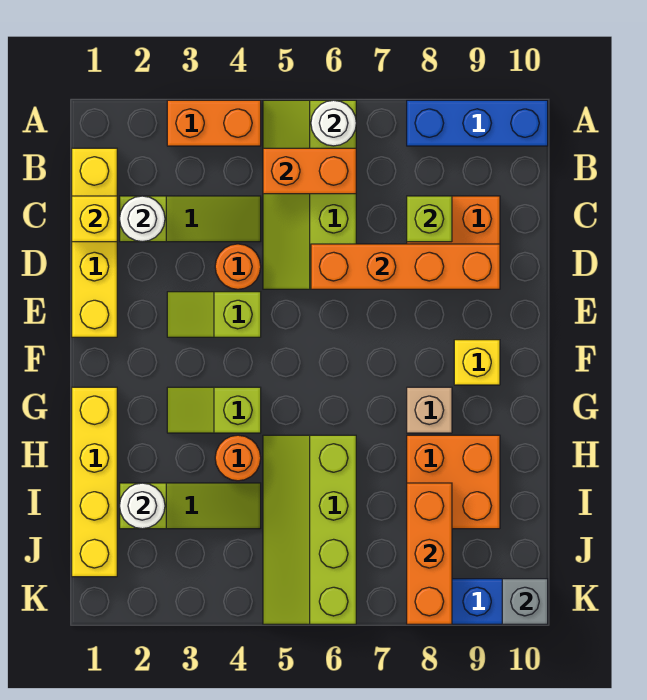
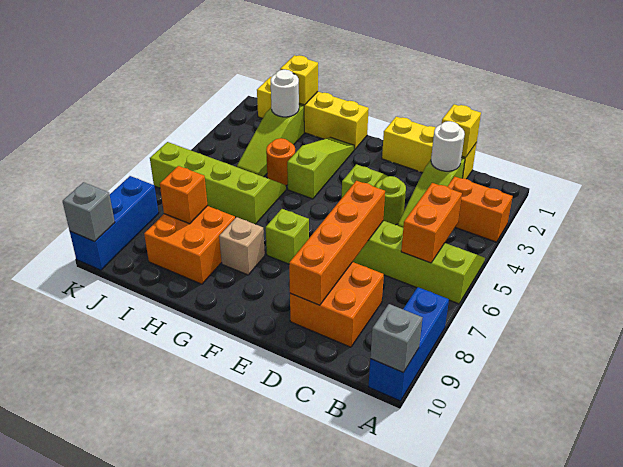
orange 1x2 brick [167,100,261,146] -> orange 1x2 brick turned to [447,177,513,242]
white 1x1 round brick [311,100,356,146] -> none
none -> grey 1x1 brick [370,304,423,373]
yellow 1x4 brick [72,148,117,337] -> yellow 1x3 brick [382,117,477,179]
lime 1x1 brick [407,196,452,242] -> lime 1x1 brick moved to [266,209,309,264]
orange 1x1 round brick [215,244,261,289] -> lime 1x1 round brick [376,176,406,225]
yellow 1x1 brick [454,340,500,385] -> yellow 1x1 brick moved to [280,55,318,105]
lime 1x2 slope [167,387,261,433] -> lime 1x3 slope [287,137,354,199]
orange 1x3 brick [407,483,452,624] -> orange 1x1 brick [160,166,208,224]

